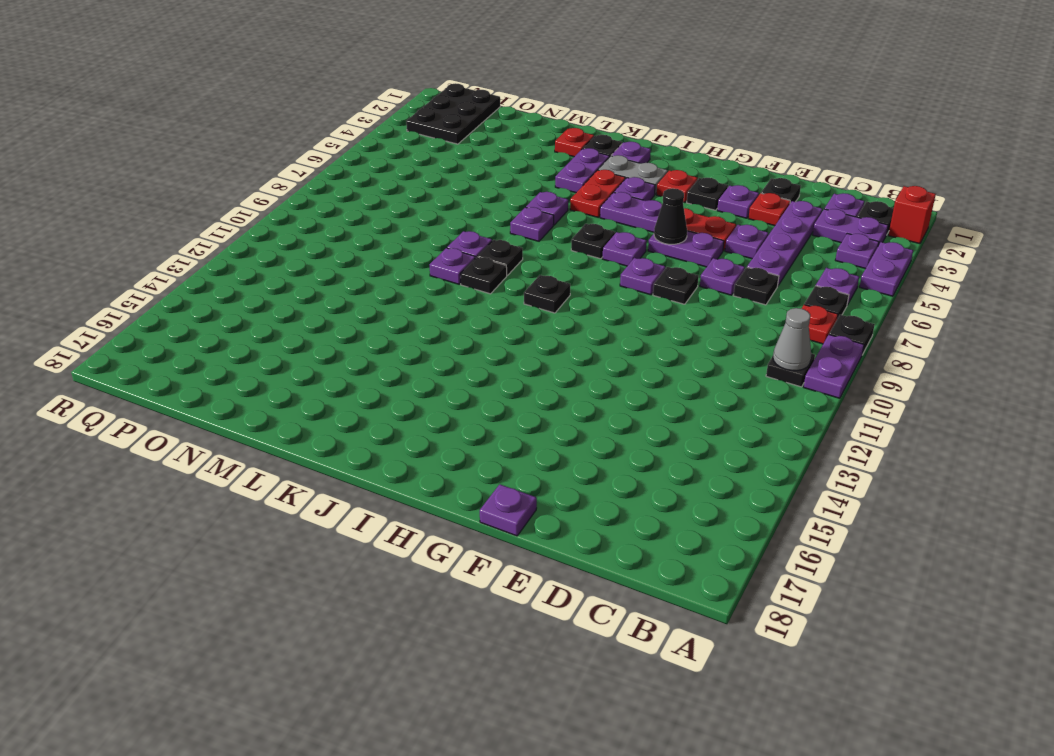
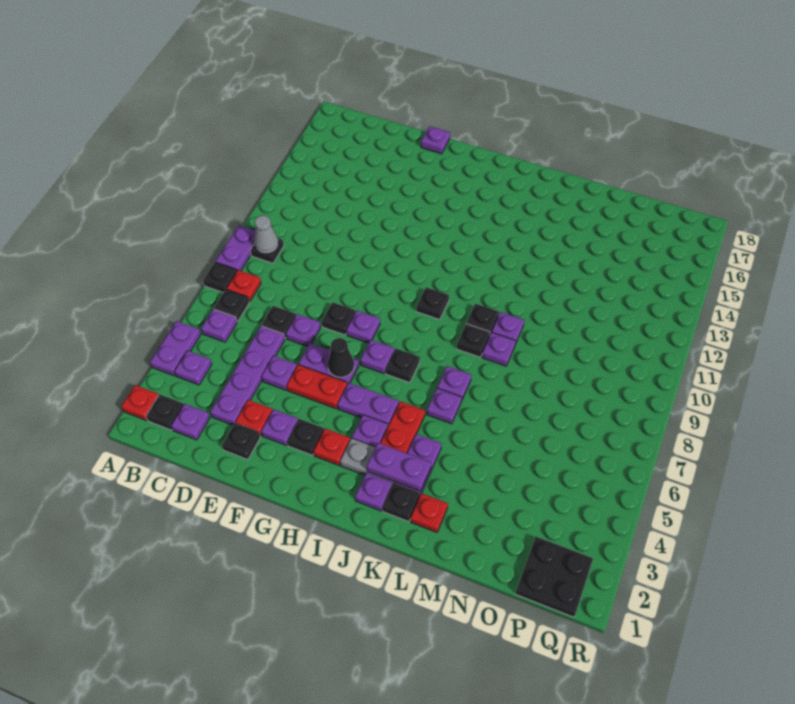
red 1x1 brick [888,186,936,244] -> red 1x1 plate [121,385,159,421]
purple 1x2 plate [813,209,888,244] -> purple 1x2 plate moved to [367,443,431,491]
black 2x3 plate [406,83,500,144] -> black 2x2 plate [515,537,593,617]

